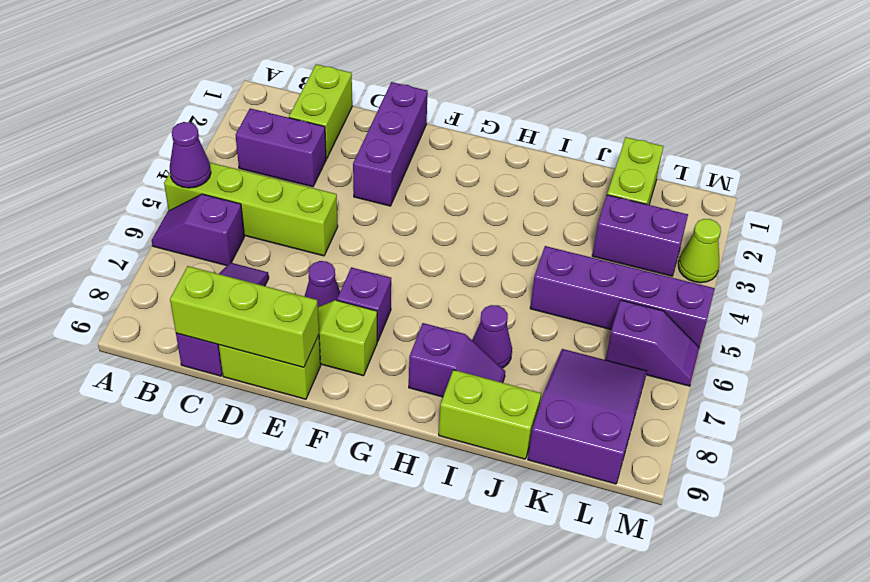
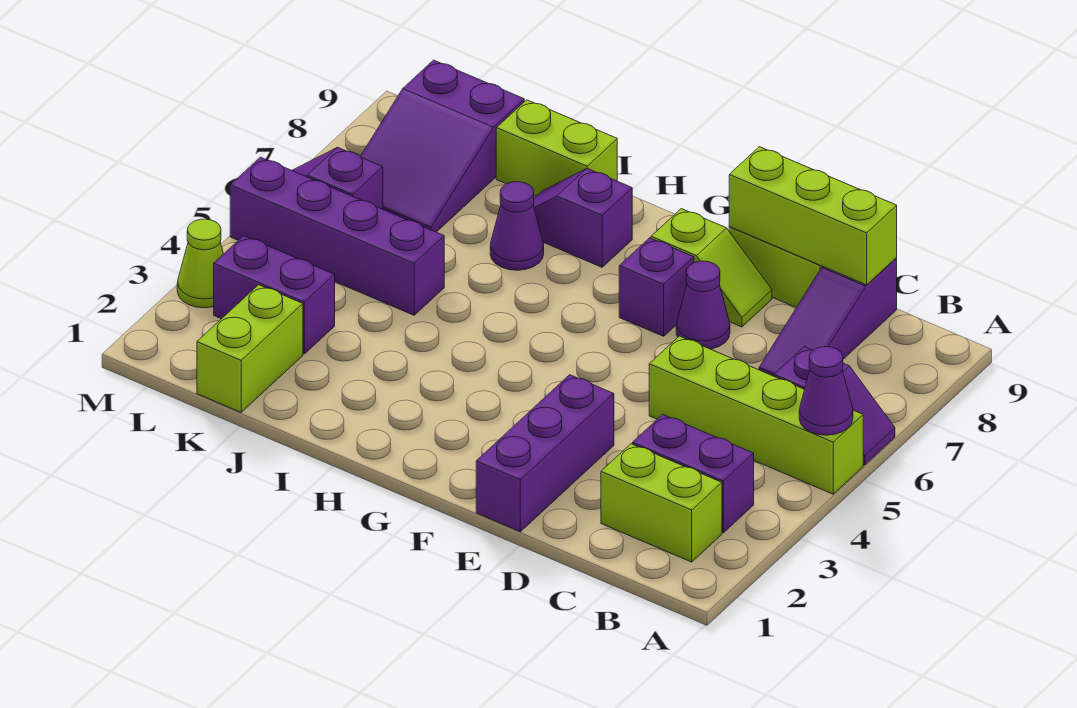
lime 1x2 brick [289,64,352,159] -> lime 1x2 brick turned to [601,444,722,562]

